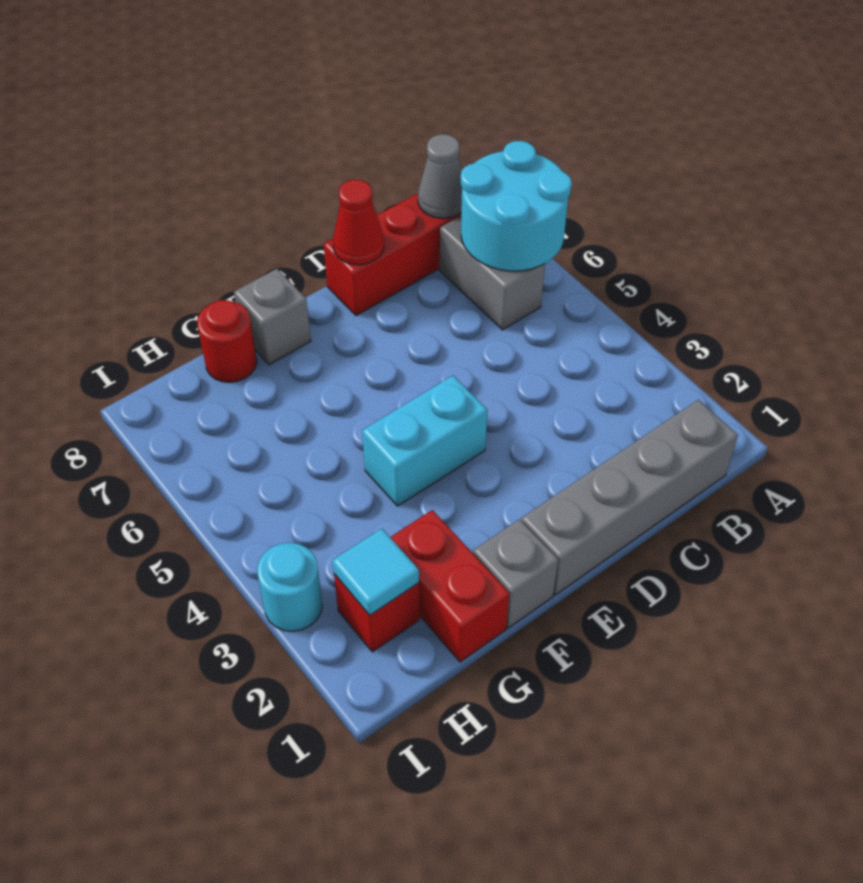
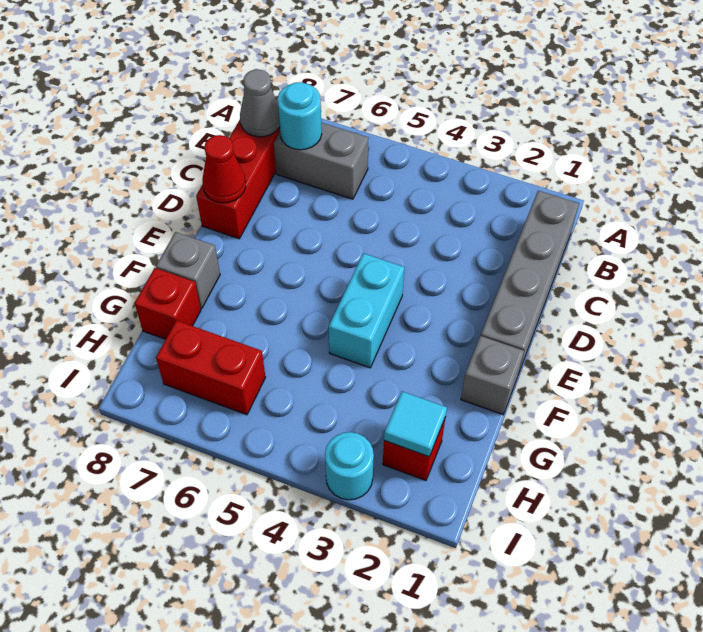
cyan 2x2 round brick [460,141,572,271] -> cyan 1x1 round brick [278,82,322,150]
red 1x2 brick [390,510,509,662] -> red 1x2 brick moved to [156,320,266,415]
red 1x1 round brick [197,300,257,382] -> red 1x1 brick [135,268,201,339]

